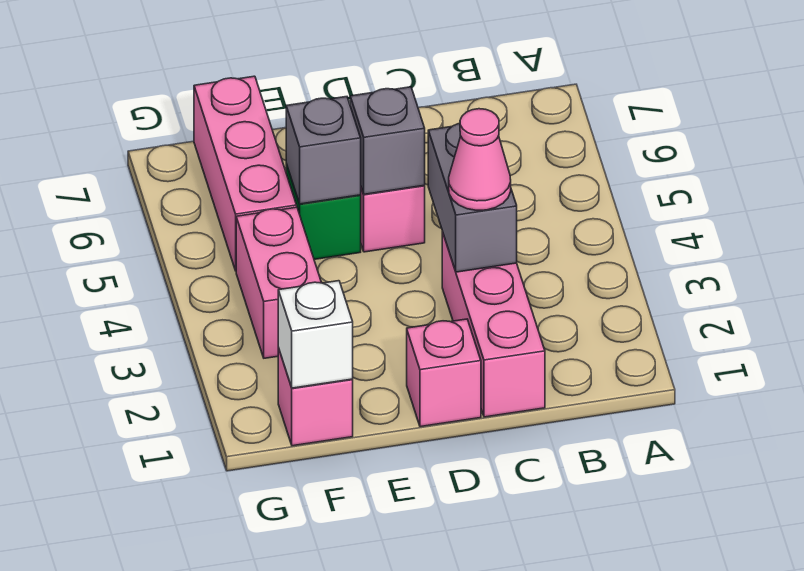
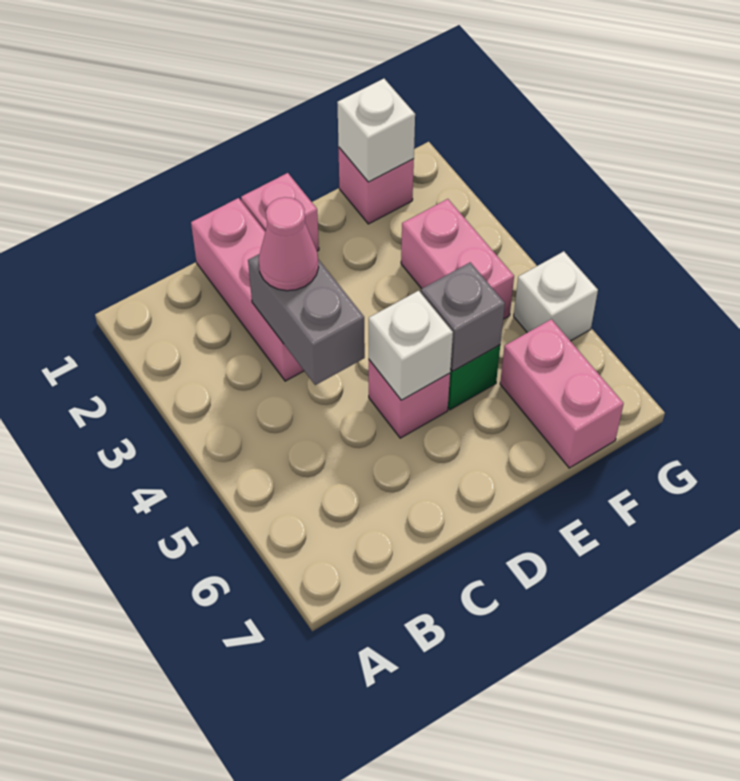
grey 1x1 brick [350,87,425,194] -> white 1x1 brick [369,290,453,400]
pink 1x3 brick [194,76,297,271] -> pink 1x2 brick [500,319,624,468]
none -> white 1x1 brick [514,251,598,341]

